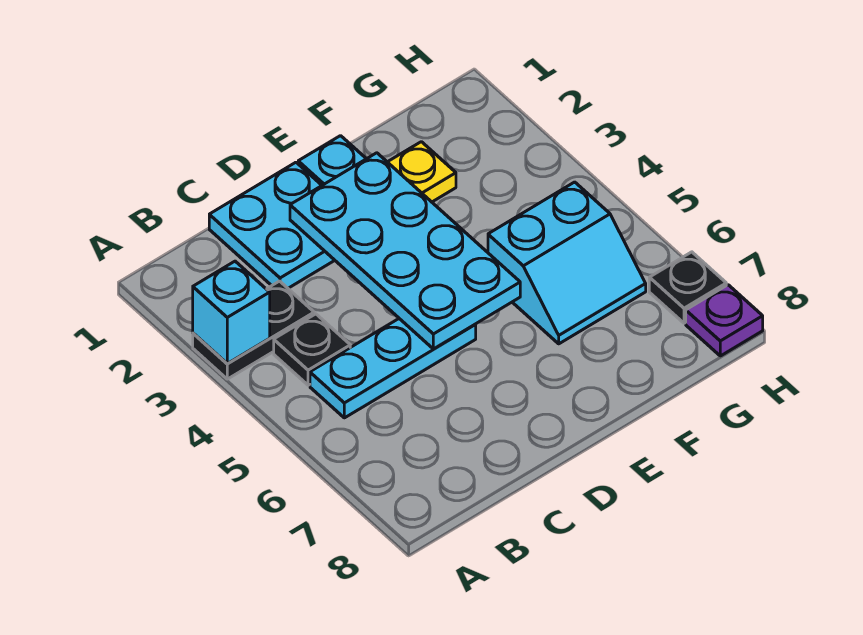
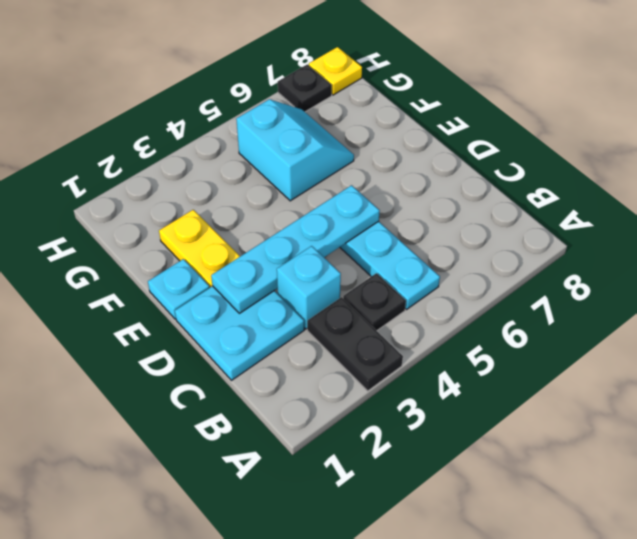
cyan 1x1 brick [193,261,270,363] -> cyan 1x1 brick moved to [277,246,341,329]
cyan 2x4 plate [290,153,520,349] -> cyan 1x4 plate [211,185,380,313]
purple 1x1 plate [686,285,763,356] -> yellow 1x1 plate [309,47,362,95]

